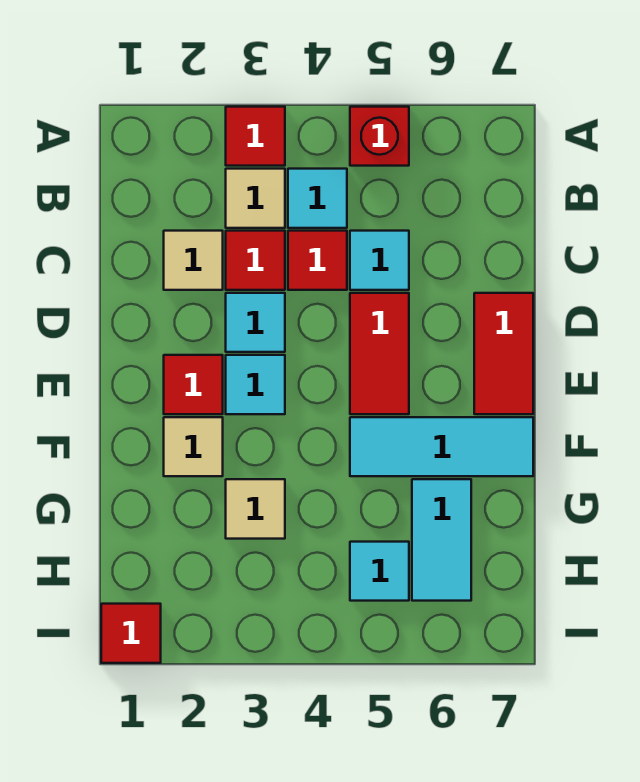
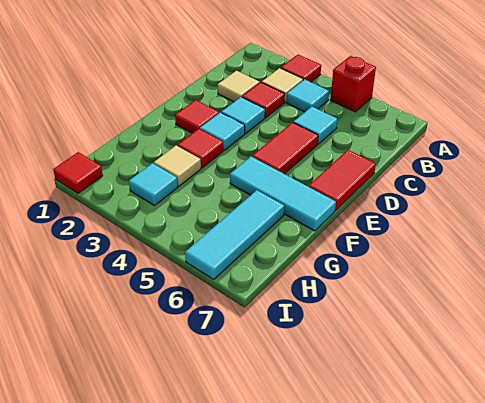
red 1x1 tile [288,231,347,290] -> red 1x1 tile moved to [177,129,223,168]
tan 1x1 tile [164,417,223,476] -> none
cyan 1x2 tile [412,479,471,601] -> cyan 1x3 tile [185,190,284,279]
cyan 1x1 tile [350,542,409,601] -> cyan 1x1 tile moved to [129,163,178,205]

